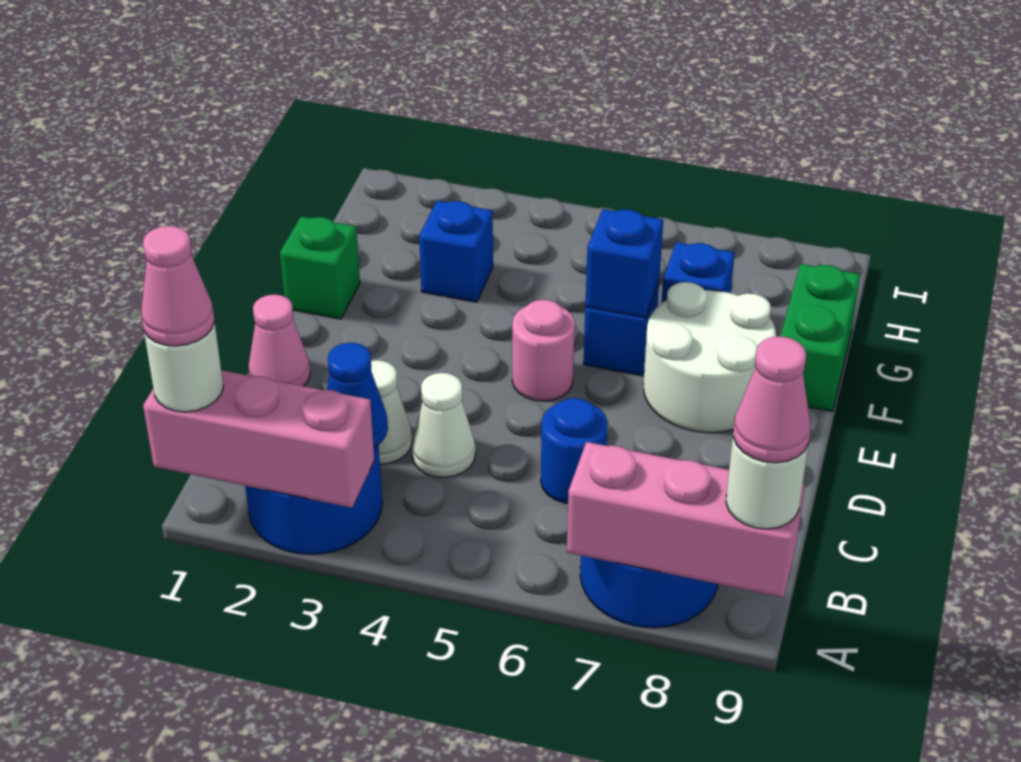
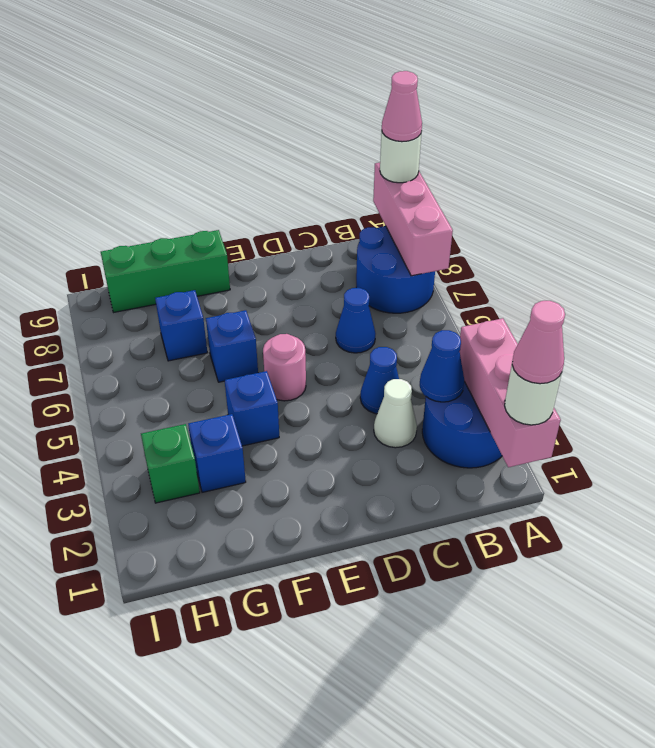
white 1x1 cone [412,373,476,478] -> blue 1x1 cone [360,347,399,414]
blue 1x1 round brick [541,398,608,503] -> blue 1x1 cone [336,288,376,353]
pink 1x1 cone [248,294,310,386] -> none
white 2x2 round brick [644,282,776,433] -> none
green 1x1 brick [280,217,360,319] -> green 1x1 brick moved to [141,424,200,503]
blue 1x1 brick [585,209,663,318] -> blue 1x1 brick moved to [225,371,279,446]
green 1x2 brick [780,264,860,411] -> green 1x3 brick [101,230,230,312]

